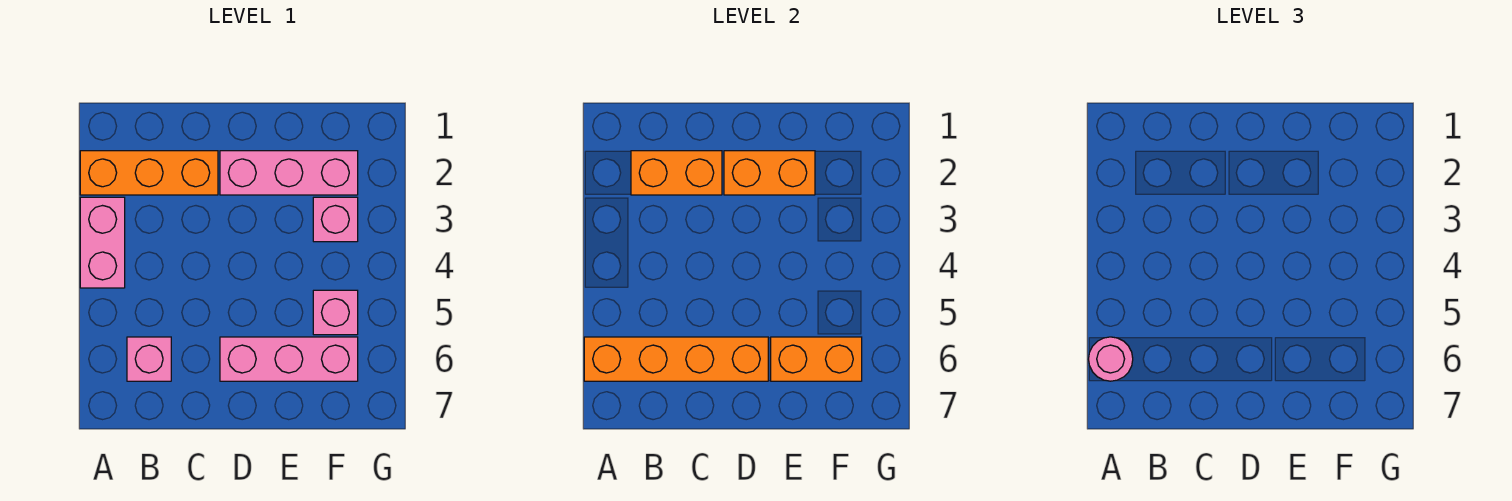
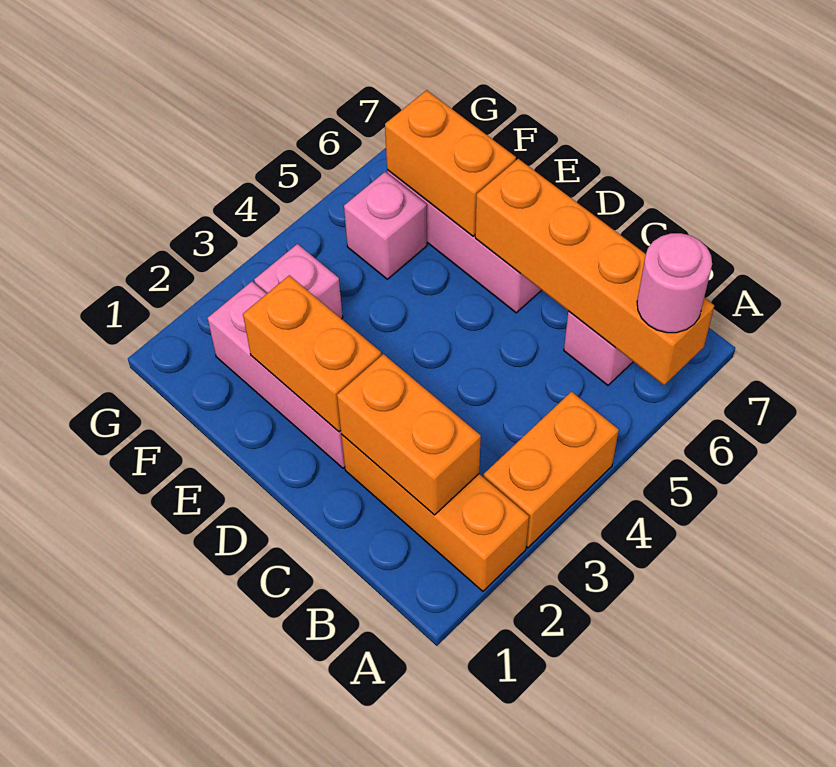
pink 1x2 brick [80,197,125,288] -> orange 1x2 brick [484,392,619,548]

